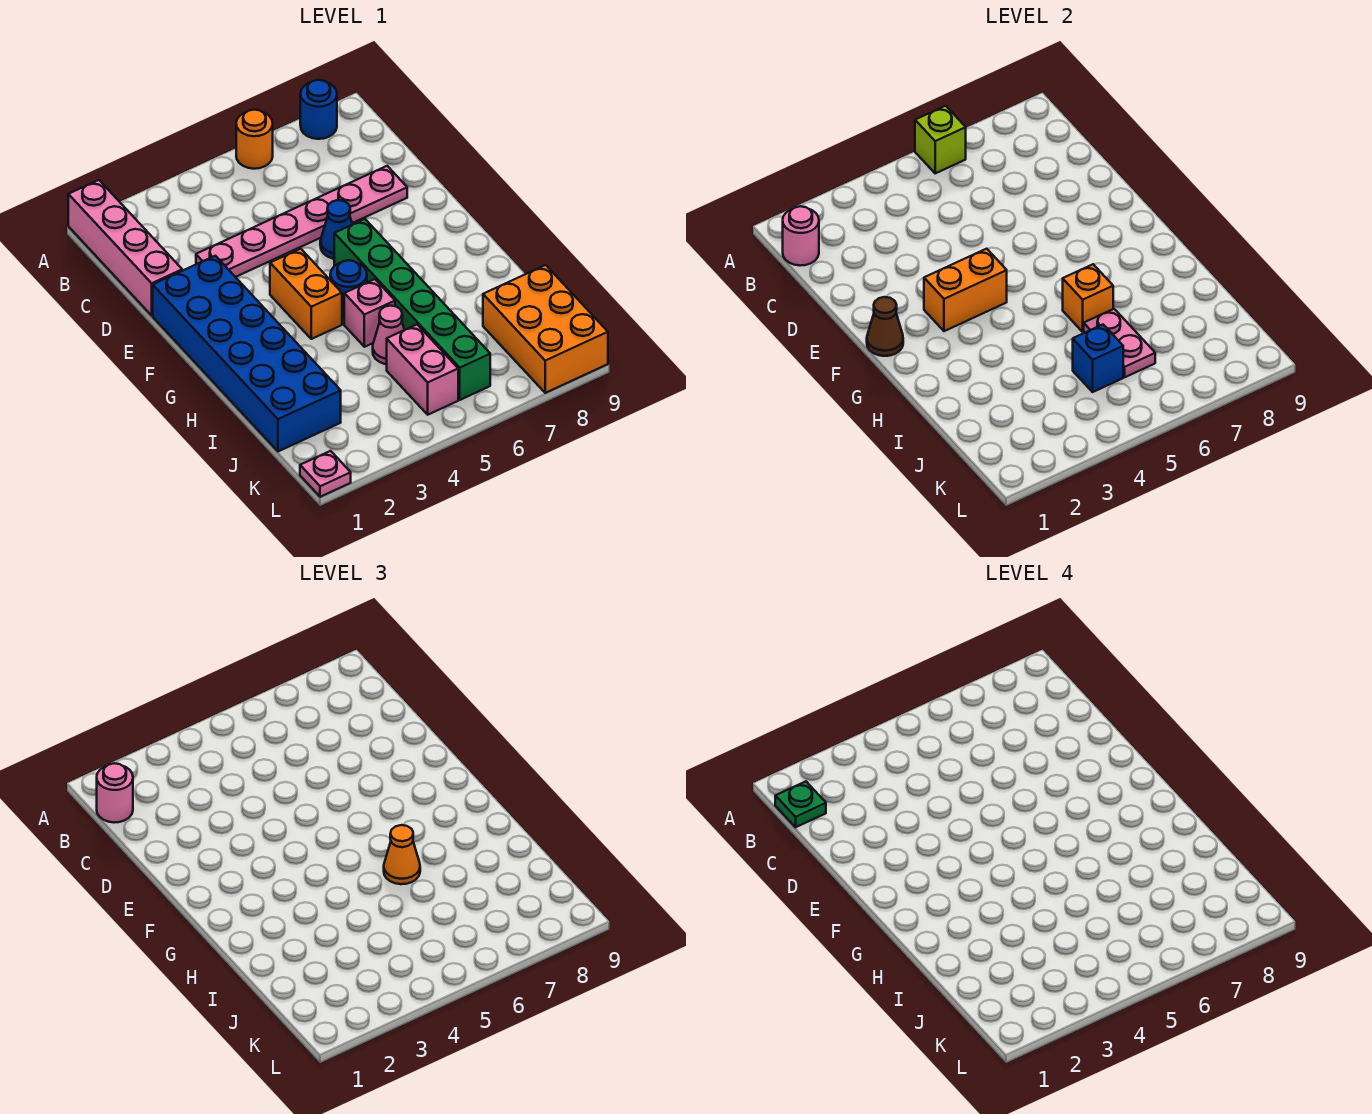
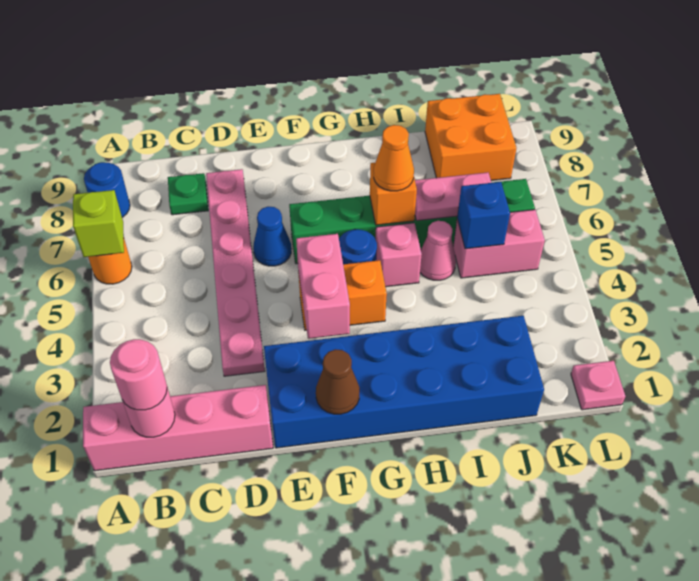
green 1x1 plate [775,782,826,827] -> green 1x1 plate moved to [168,173,208,215]
orange 1x2 brick [924,249,1007,331] -> pink 1x2 brick [296,234,350,339]
orange 2x3 brick [483,265,608,393] -> orange 2x2 brick [425,94,516,180]

